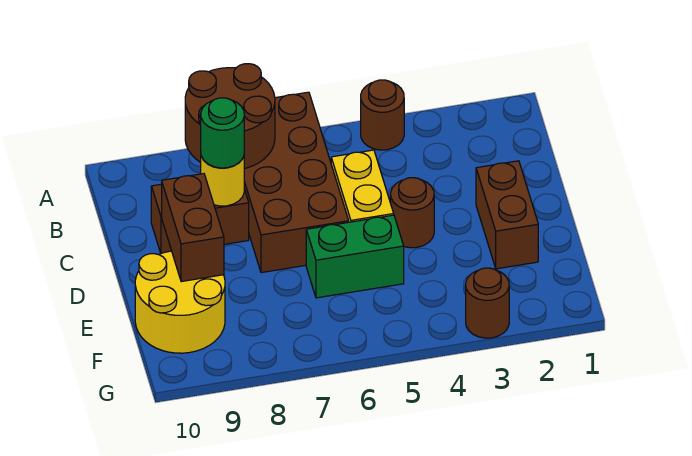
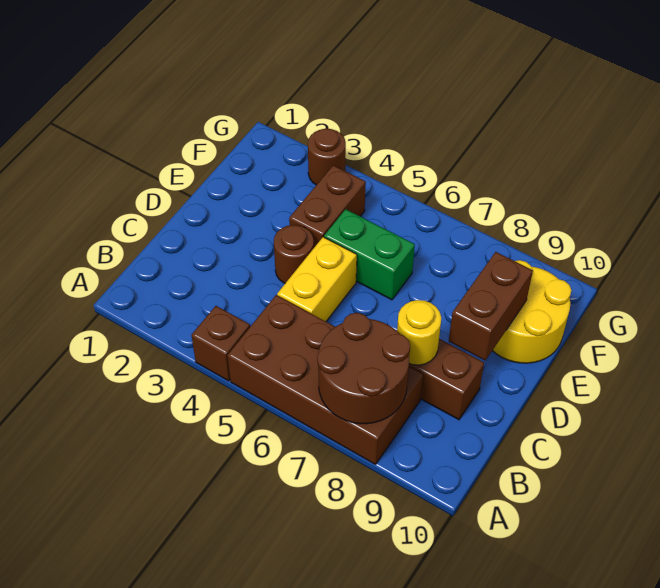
brown 1x1 round brick [361,80,404,150] -> brown 1x1 brick [191,306,250,381]
brown 2x4 brick [244,92,349,273] -> brown 2x4 brick turned to [227,295,423,464]
green 1x1 round brick [201,98,244,168] -> none
brown 1x2 brick [476,161,538,269] -> brown 1x2 brick moved to [289,165,366,247]

